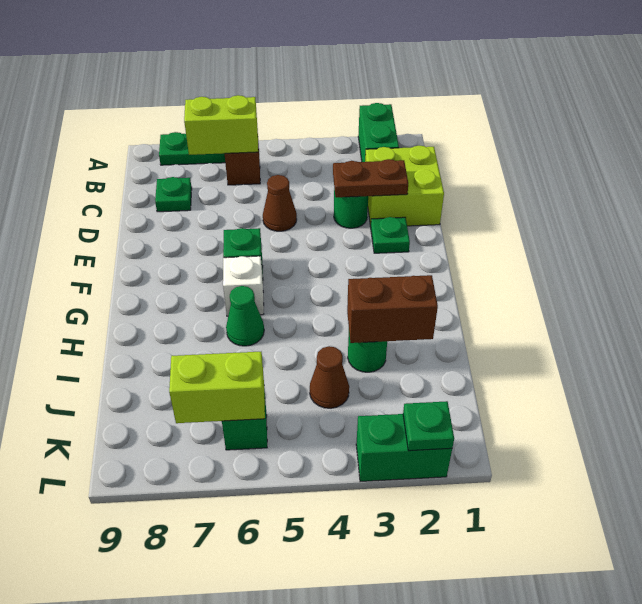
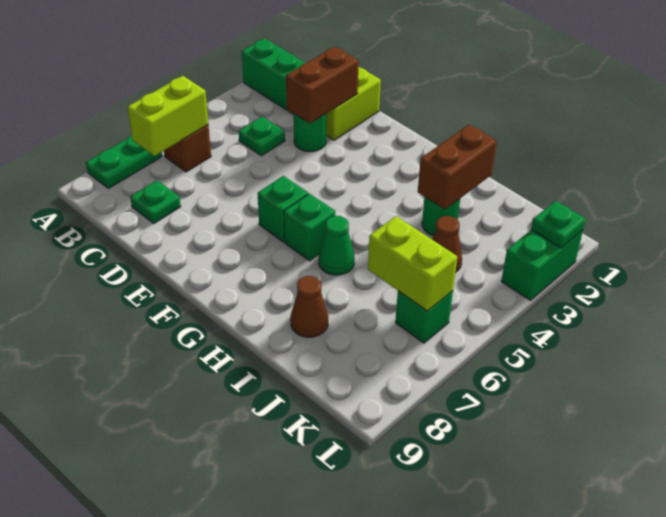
brown 1x2 plate [333,159,408,197] -> brown 1x2 brick [286,46,359,123]
brown 1x1 cone [263,175,297,231] -> brown 1x1 cone moved to [290,276,328,337]
green 1x1 plate [371,217,410,253] -> green 1x1 plate moved to [239,116,285,156]
white 1x1 brick [223,256,264,316] -> green 1x1 brick [284,193,335,261]
lime 1x2 brick [169,352,265,423] -> lime 1x2 brick turned to [368,216,457,311]

